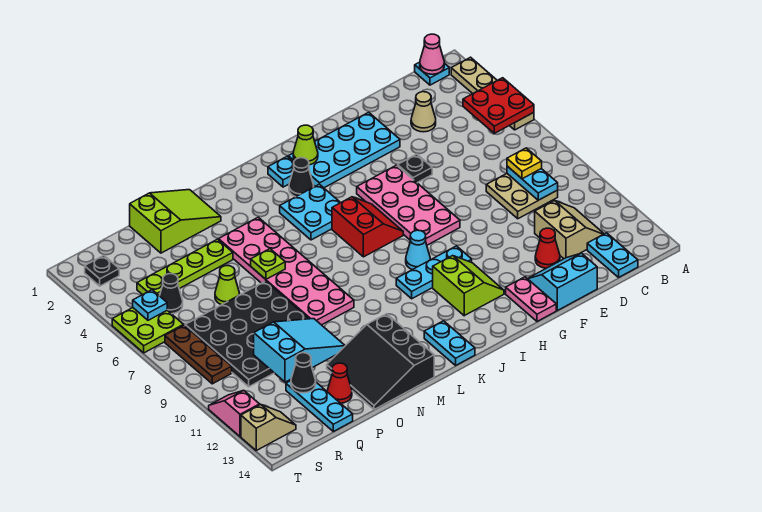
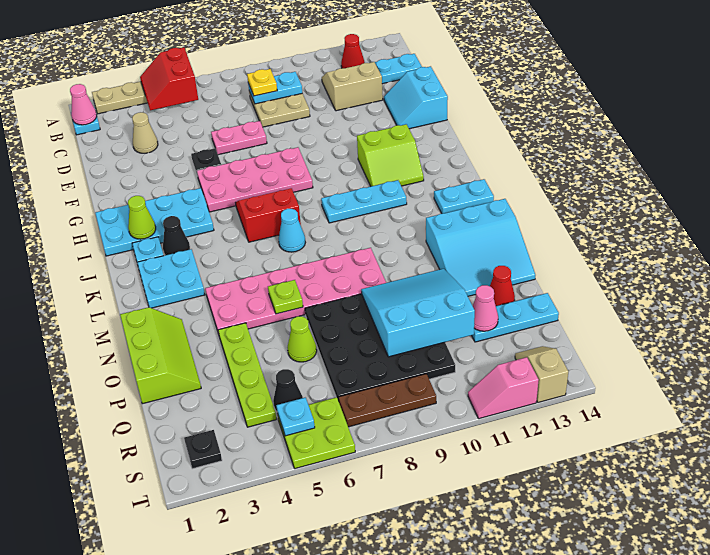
red 2x2 plate [463,78,534,133] -> red 2x2 slope [140,47,198,110]
red 1x1 cone [535,228,560,268] -> red 1x1 cone moved to [341,34,365,68]
cyan 2x4 plate [288,112,400,188] -> cyan 2x4 plate turned to [95,188,214,256]
pink 1x2 plate [506,277,556,322] -> pink 1x2 plate moved to [211,121,267,155]
cyan 1x3 plate [396,246,472,299] -> cyan 1x3 plate turned to [321,180,407,223]
lime 2x2 slope [433,256,504,316] -> lime 2x2 slope turned to [357,124,424,186]
cyan 1x1 cone [406,230,430,270] -> cyan 1x1 cone moved to [279,209,305,252]
cyan 2x2 plate [280,184,341,240] -> cyan 2x2 plate moved to [137,249,205,308]
black 3x3 slope [327,314,434,410] -> cyan 3x3 slope [426,199,535,296]
lime 2x3 slope [130,190,221,253] -> lime 2x3 slope turned to [120,307,201,404]
cyan 2x3 slope [254,319,345,382] -> cyan 3x3 slope [361,269,475,357]
black 1x1 cone [291,353,316,393] -> pink 1x1 cone [473,285,498,331]

